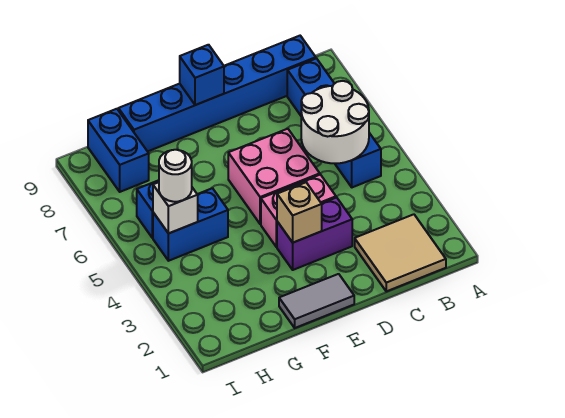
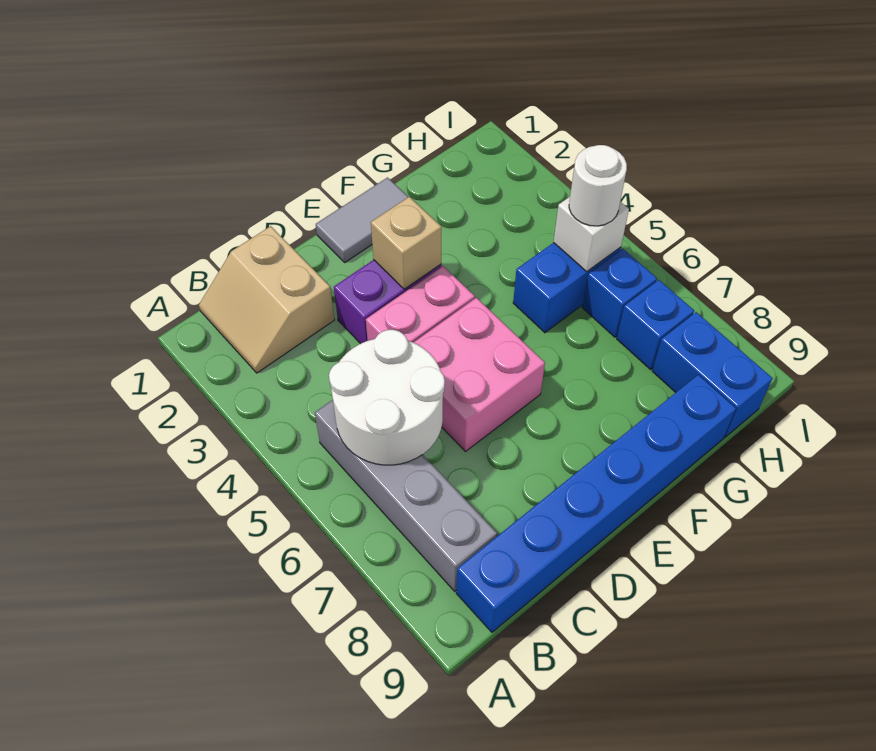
tan 2x2 tile [355,214,446,291] -> tan 2x2 slope [199,226,334,373]
blue 1x4 brick [287,58,381,187] -> grey 1x4 brick [315,400,497,591]
blue 1x1 brick [180,45,224,105] -> blue 1x1 brick moved to [617,280,694,369]

